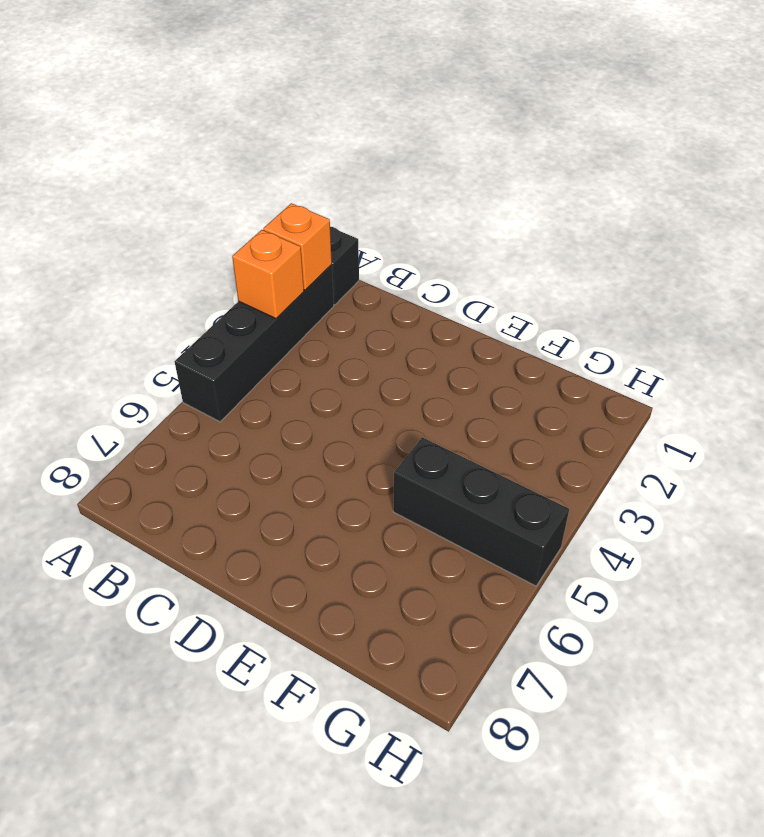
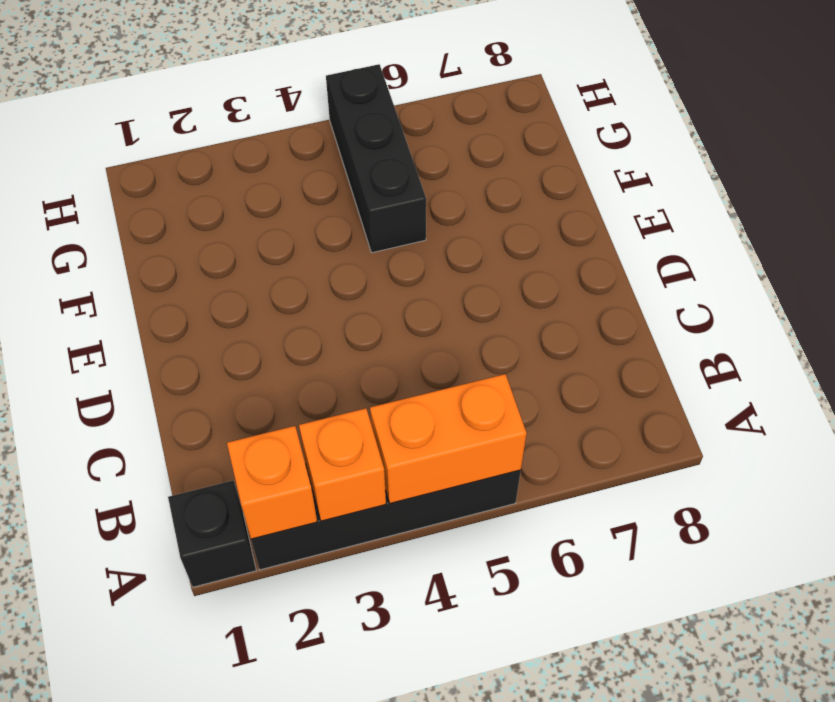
none -> orange 1x2 brick [370,374,527,504]

